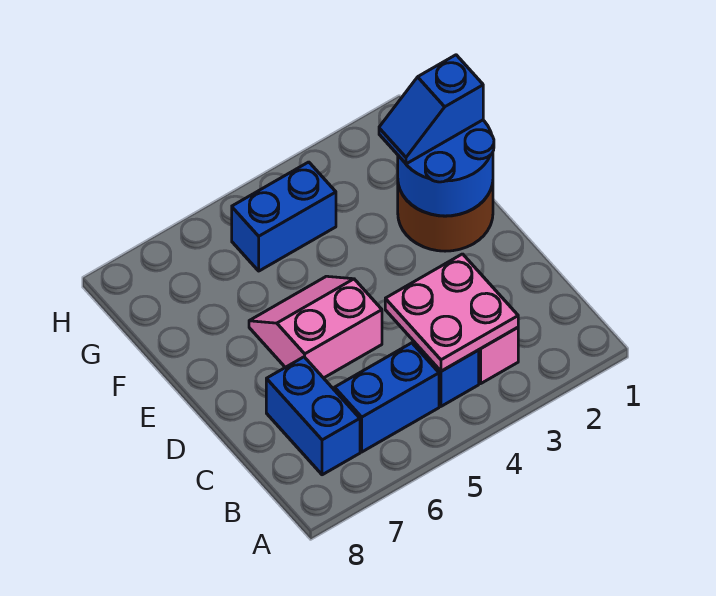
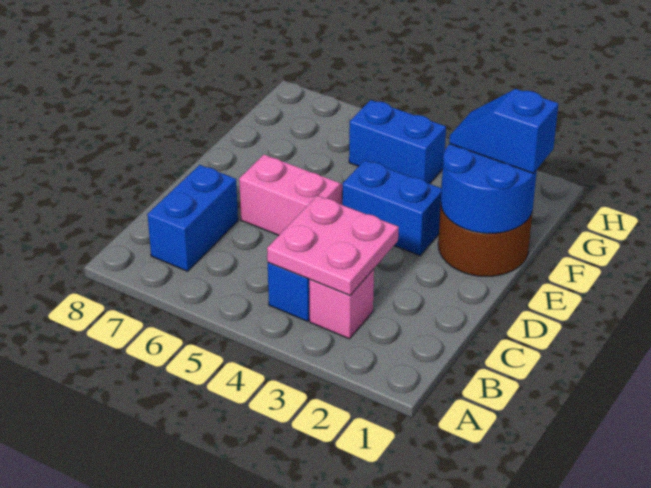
blue 1x2 brick [335,343,439,452] -> blue 1x2 brick moved to [342,160,442,255]

